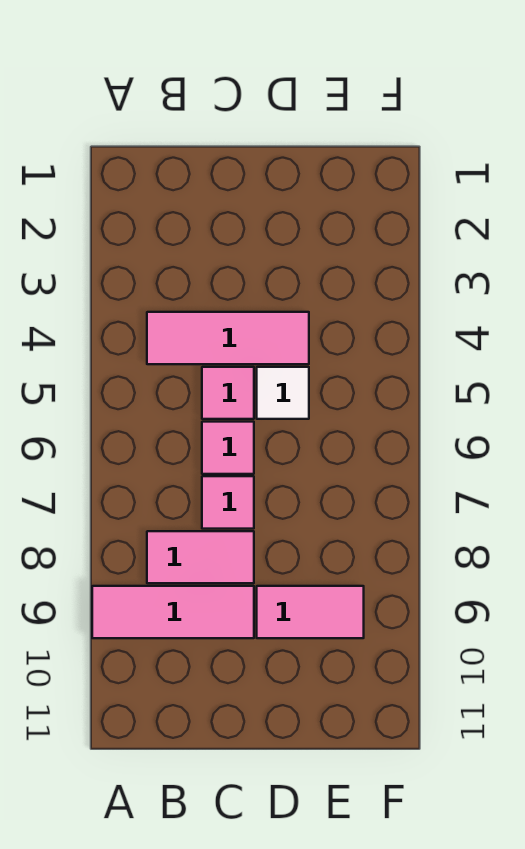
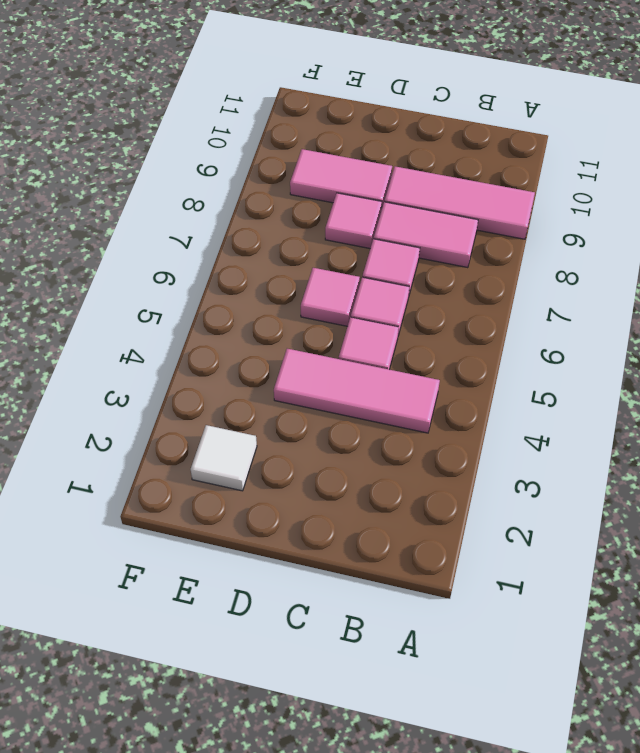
white 1x1 tile [257,367,309,419] -> white 1x1 tile moved to [191,425,257,491]
none -> pink 1x1 tile [301,268,360,326]
none -> pink 1x1 tile [325,193,382,248]

